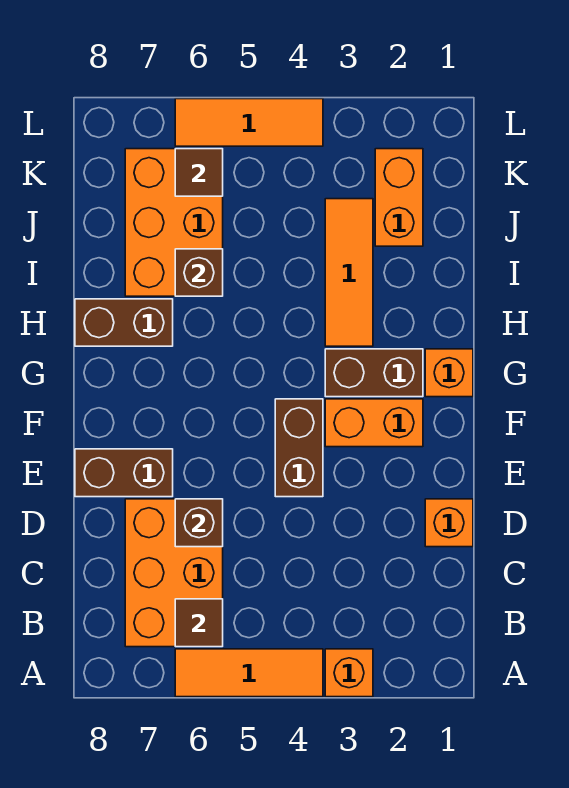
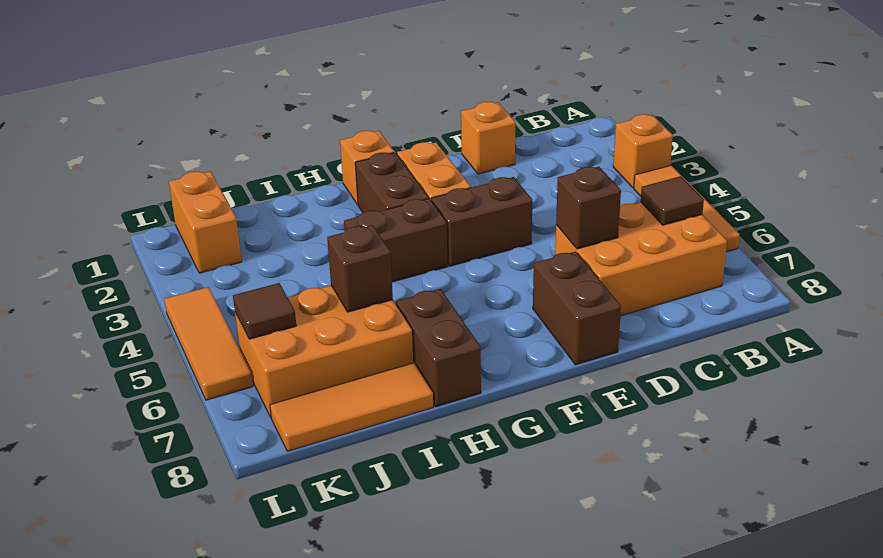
none -> brown 1x2 brick [344,199,448,282]
orange 1x3 tile [325,199,373,346] -> orange 1x3 tile moved to [270,363,433,451]
orange 1x2 brick [375,149,423,246] -> orange 1x2 brick turned to [169,171,242,273]

